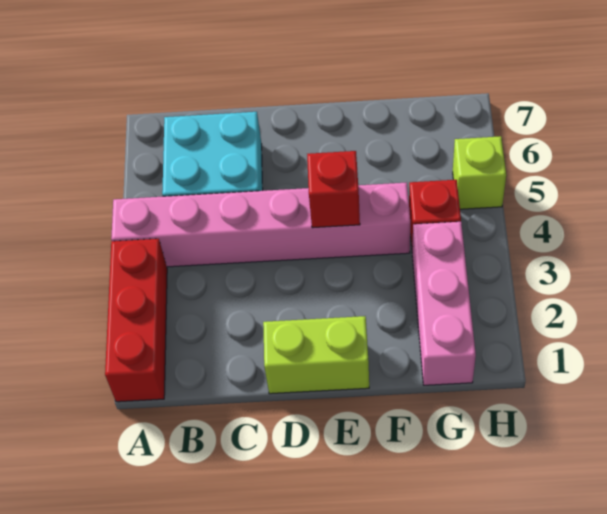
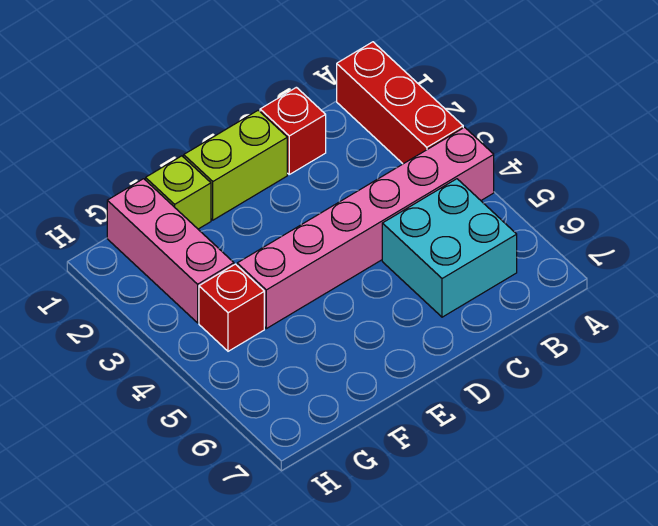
red 1x1 brick [307,151,360,228] -> red 1x1 brick moved to [260,87,326,174]
lime 1x1 brick [453,136,506,209] -> lime 1x1 brick moved to [146,156,211,229]

